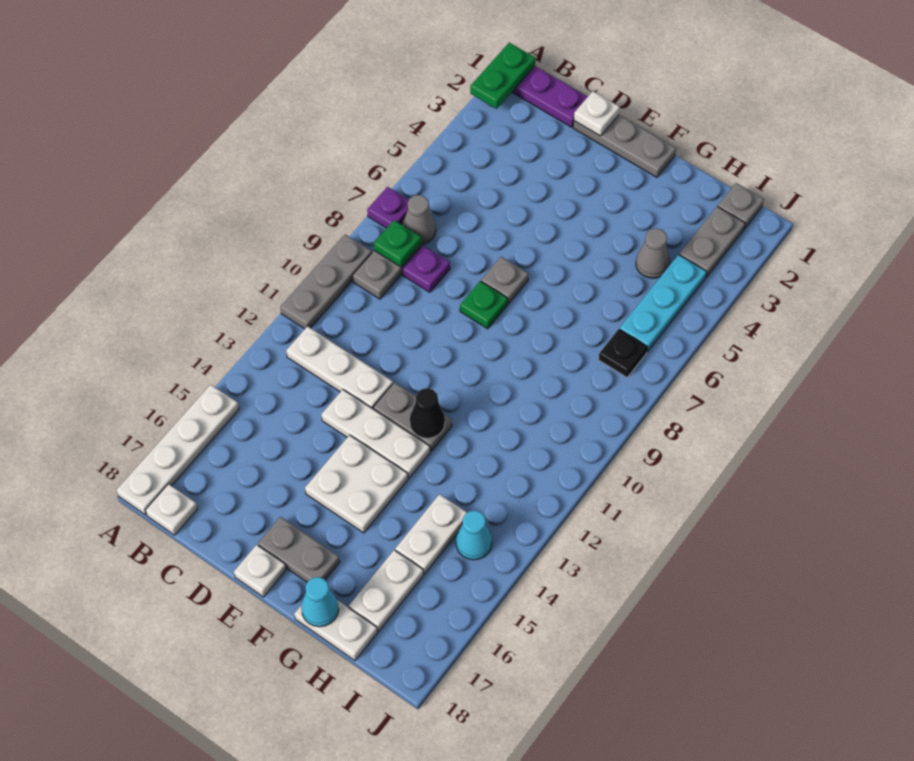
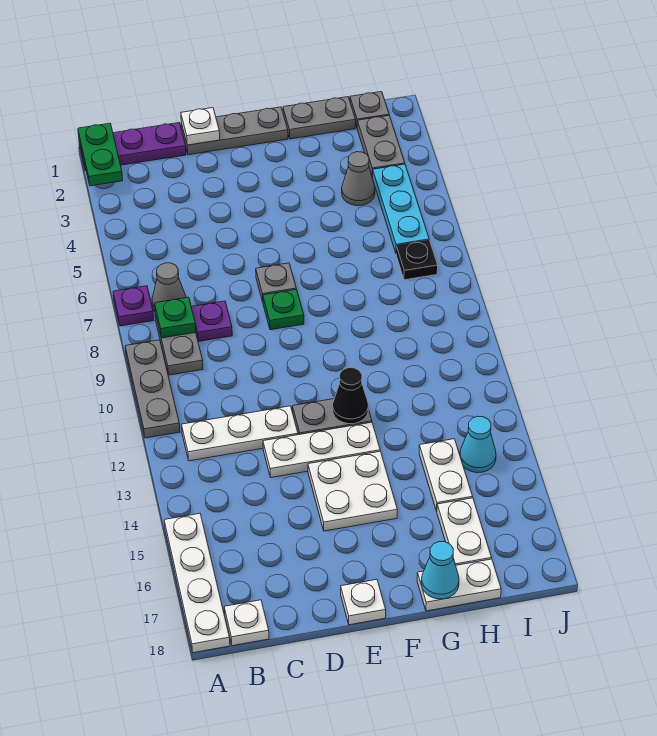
grey 1x2 plate [258,517,340,582] -> grey 1x2 plate moved to [283,97,356,139]

